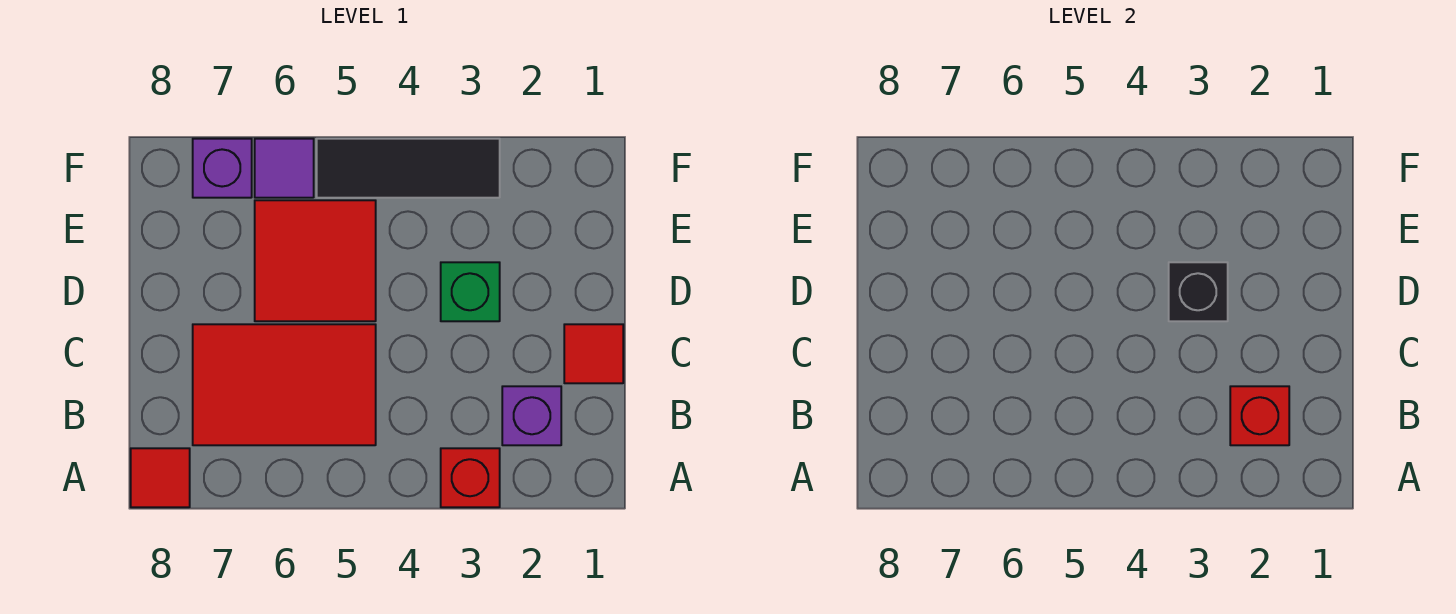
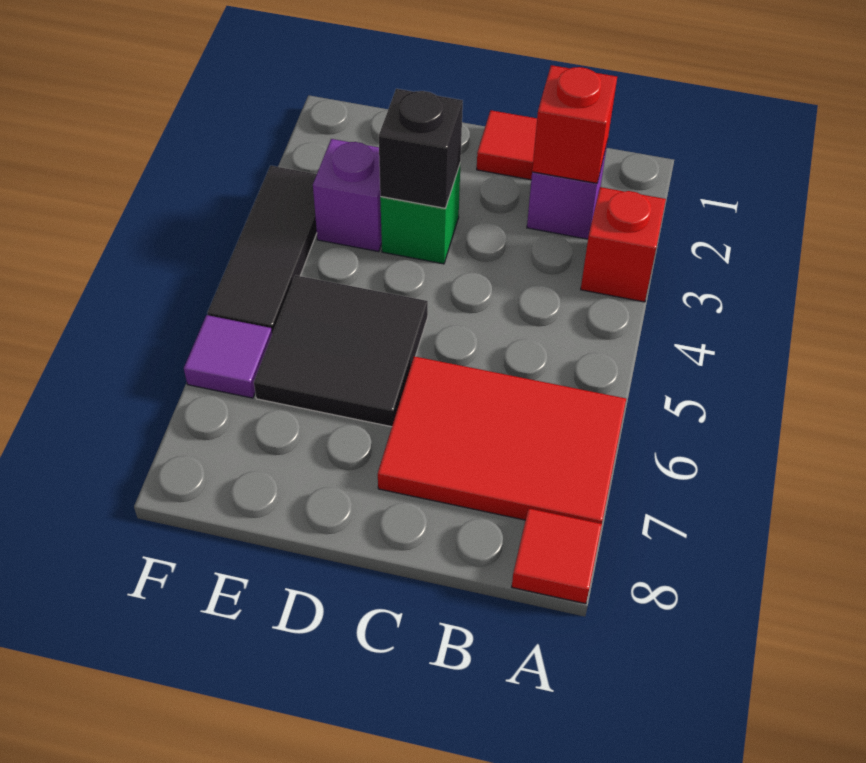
red 2x3 tile [193,324,376,445] -> red 2x3 tile turned to [378,356,626,524]
red 2x2 tile [255,200,376,321] -> black 2x2 tile [254,275,428,427]
purple 1x1 brick [193,139,252,198] -> purple 1x1 brick moved to [313,139,382,252]

